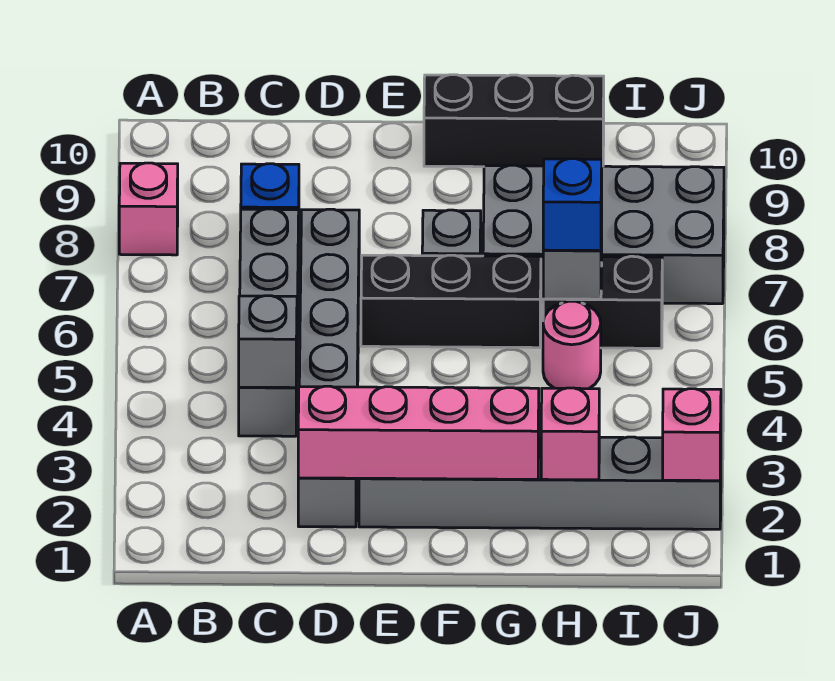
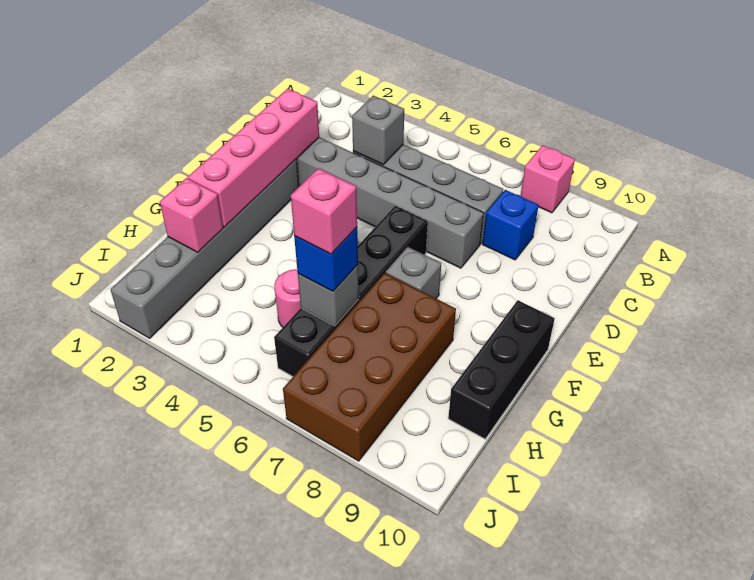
grey 2x4 brick [483,165,724,304] -> brown 2x4 brick [283,273,456,461]
pink 1x1 brick [663,389,721,481] -> pink 1x1 brick moved to [291,168,357,254]

